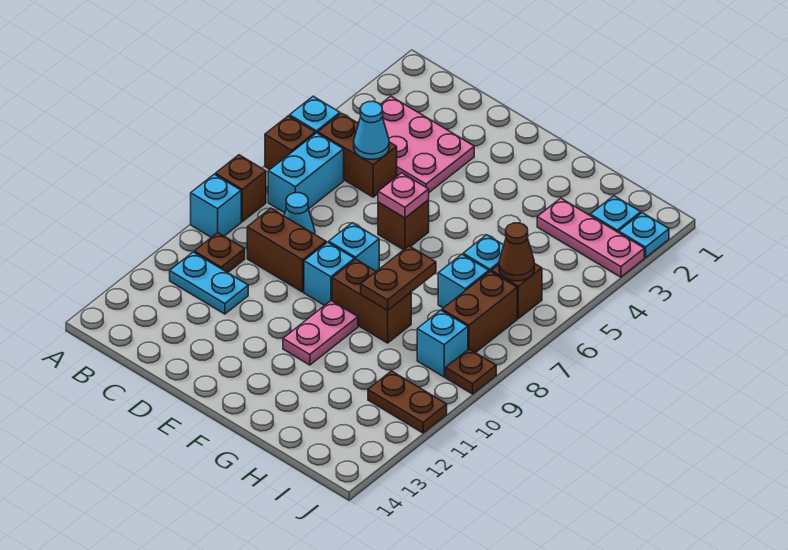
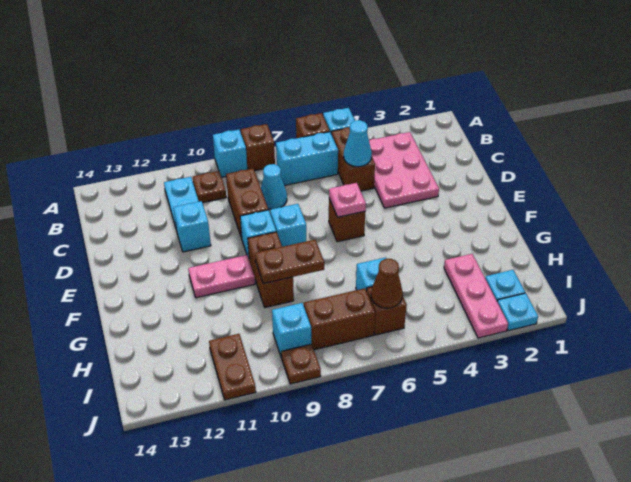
cyan 1x1 brick [438,254,489,308] -> cyan 1x1 brick moved to [173,201,211,252]

